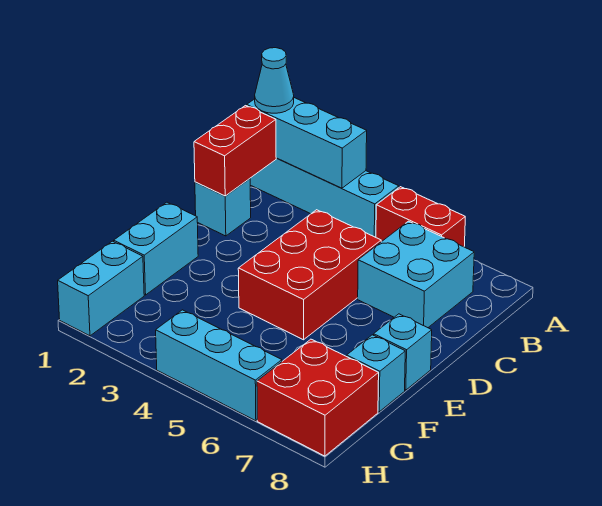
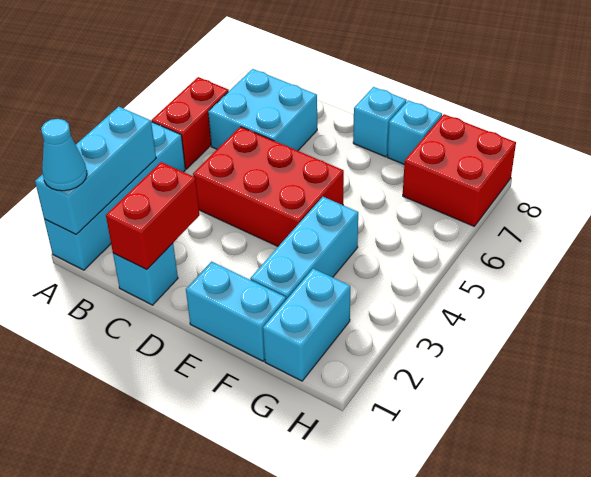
red 1x2 brick [194,106,276,196] -> red 1x2 brick turned to [106,162,199,270]
cyan 1x2 brick [58,241,144,336] -> cyan 1x2 brick turned to [263,269,350,381]
cyan 1x3 brick [156,310,282,421] -> cyan 1x3 brick moved to [250,197,358,300]

